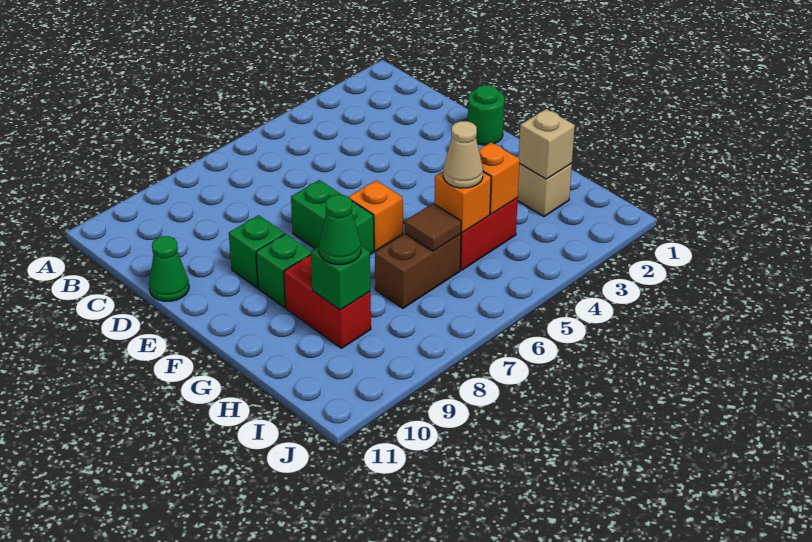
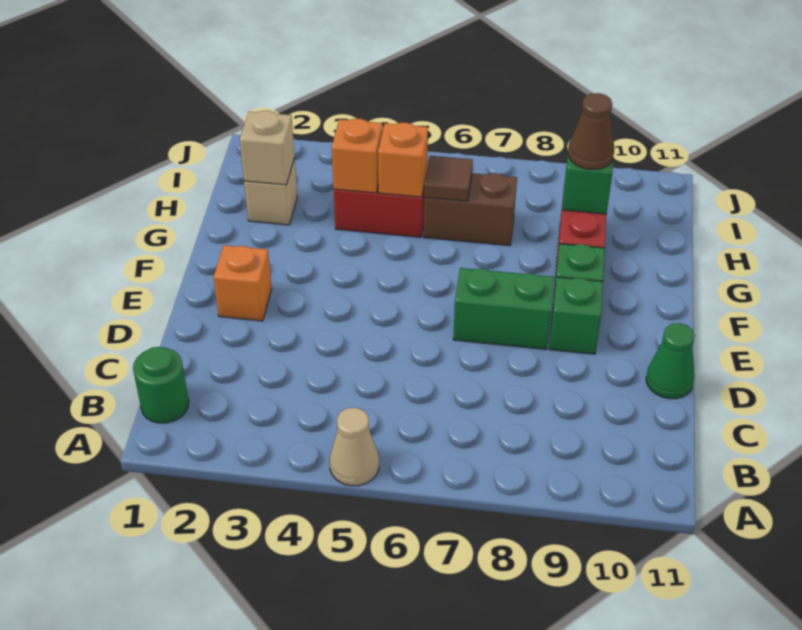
green 1x1 round brick [468,85,504,145] -> green 1x1 round brick moved to [133,347,189,423]
green 1x2 brick [291,180,374,255] -> green 1x2 brick turned to [453,268,554,349]
orange 1x1 brick [349,180,403,251] -> orange 1x1 brick moved to [213,245,272,321]
tan 1x1 cone [443,121,483,188] -> tan 1x1 cone moved to [330,408,379,486]
green 1x1 cone [319,195,361,264] -> brown 1x1 cone [568,93,614,170]

